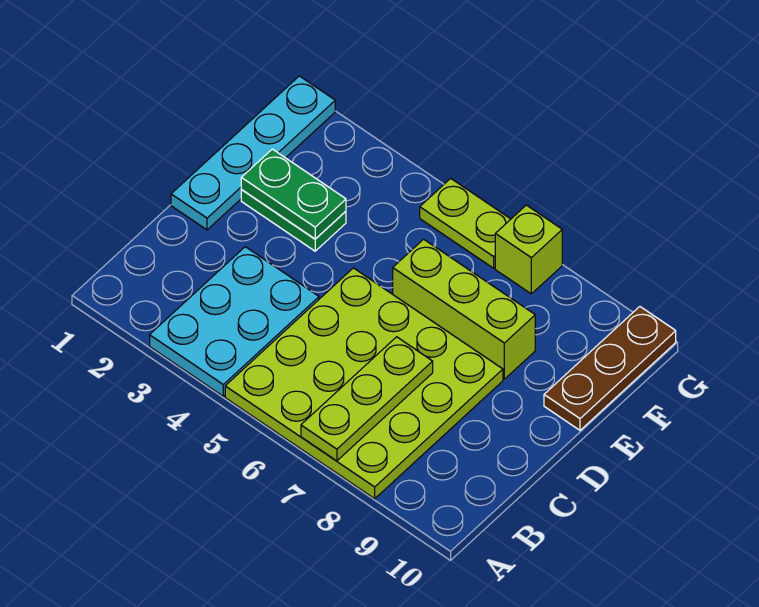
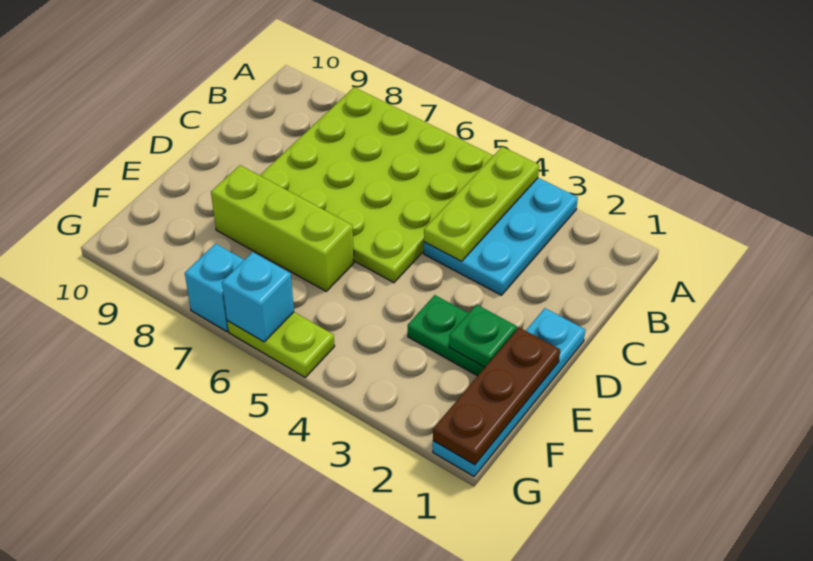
lime 1x3 plate [301,337,433,461] -> lime 1x3 plate moved to [424,147,539,261]
green 1x2 plate [241,149,346,239] -> green 1x1 plate [449,304,517,367]
brown 1x3 plate [544,307,676,430] -> brown 1x3 plate moved to [433,328,560,465]
none -> cyan 1x1 brick [222,252,294,342]
lime 1x1 brick [495,205,562,294] -> cyan 1x1 brick [185,244,244,331]

